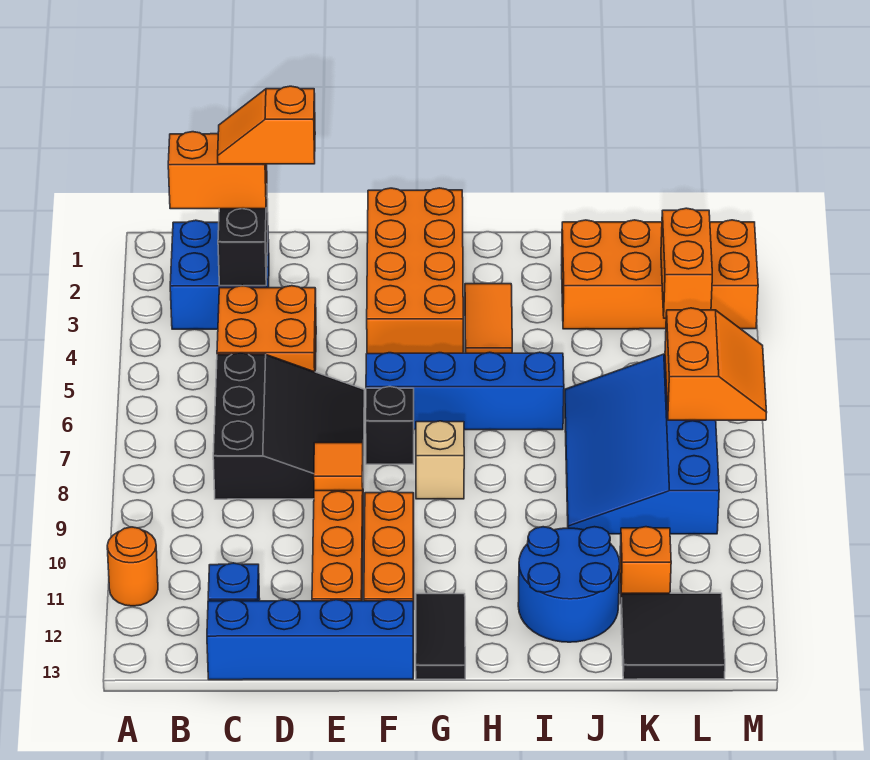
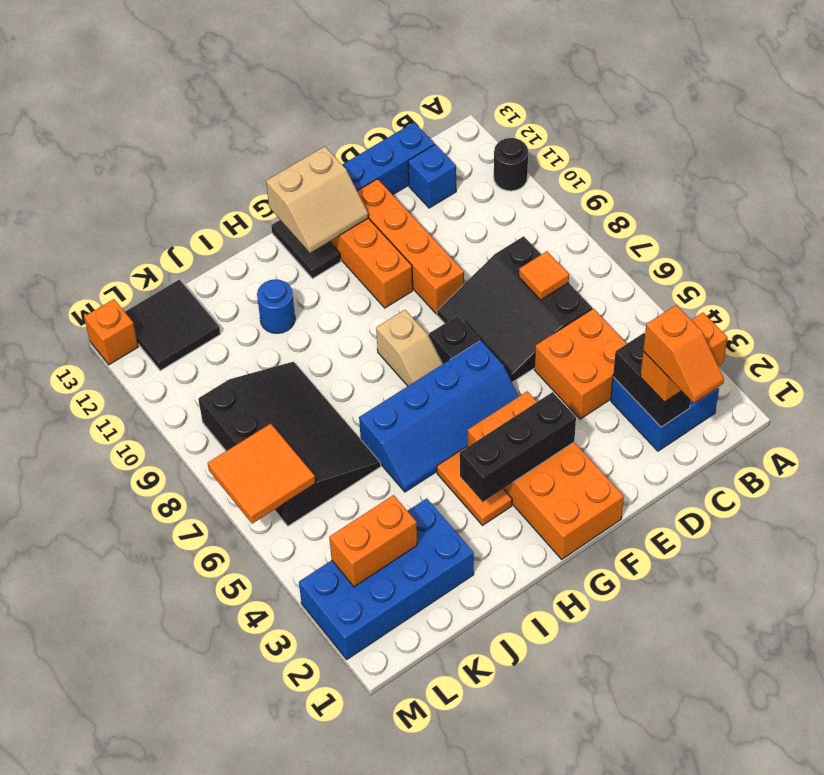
orange 1x1 round brick [107,527,158,606] -> black 1x1 round brick [494,138,528,191]
orange 1x2 slope [218,86,315,164] -> orange 1x2 slope turned to [643,305,724,403]
orange 1x1 tile [314,443,363,491] -> orange 1x1 tile moved to [519,251,569,300]
none -> black 1x3 brick [460,392,576,502]
none -> tan 2x2 slope [266,146,368,253]
blue 2x2 round brick [518,527,620,642] -> blue 1x1 round brick [257,279,295,333]
orange 2x4 brick [562,220,758,329] -> blue 2x4 brick [299,498,474,659]
blue 3x4 slope [565,354,719,534] -> black 3x4 slope [198,362,381,526]
orange 1x1 brick [620,527,671,594] -> orange 1x1 brick moved to [84,299,138,365]
orange 1x2 brick [661,208,712,318] -> orange 1x2 brick turned to [329,495,417,587]
orange 2x2 slope [665,308,767,420] -> orange 2x2 tile [208,424,315,524]

